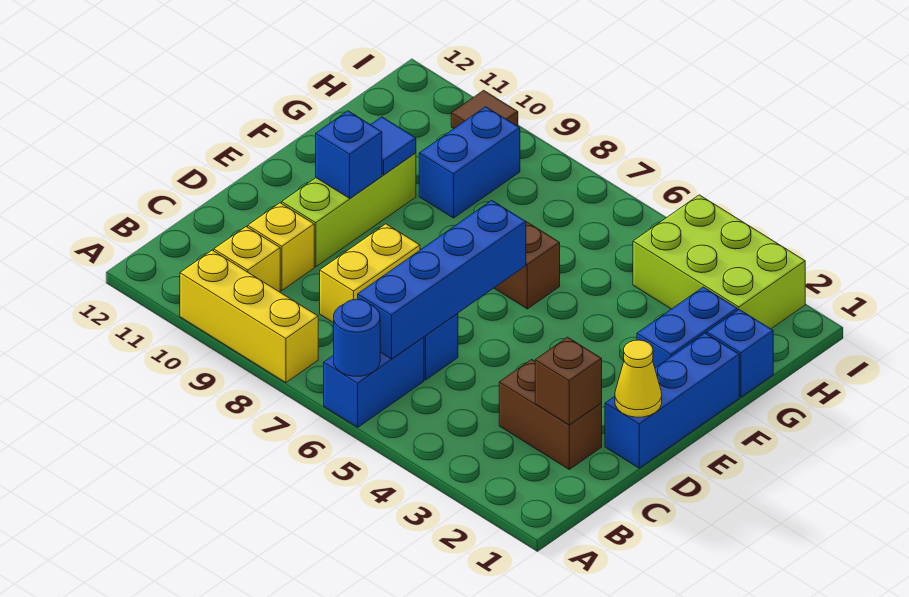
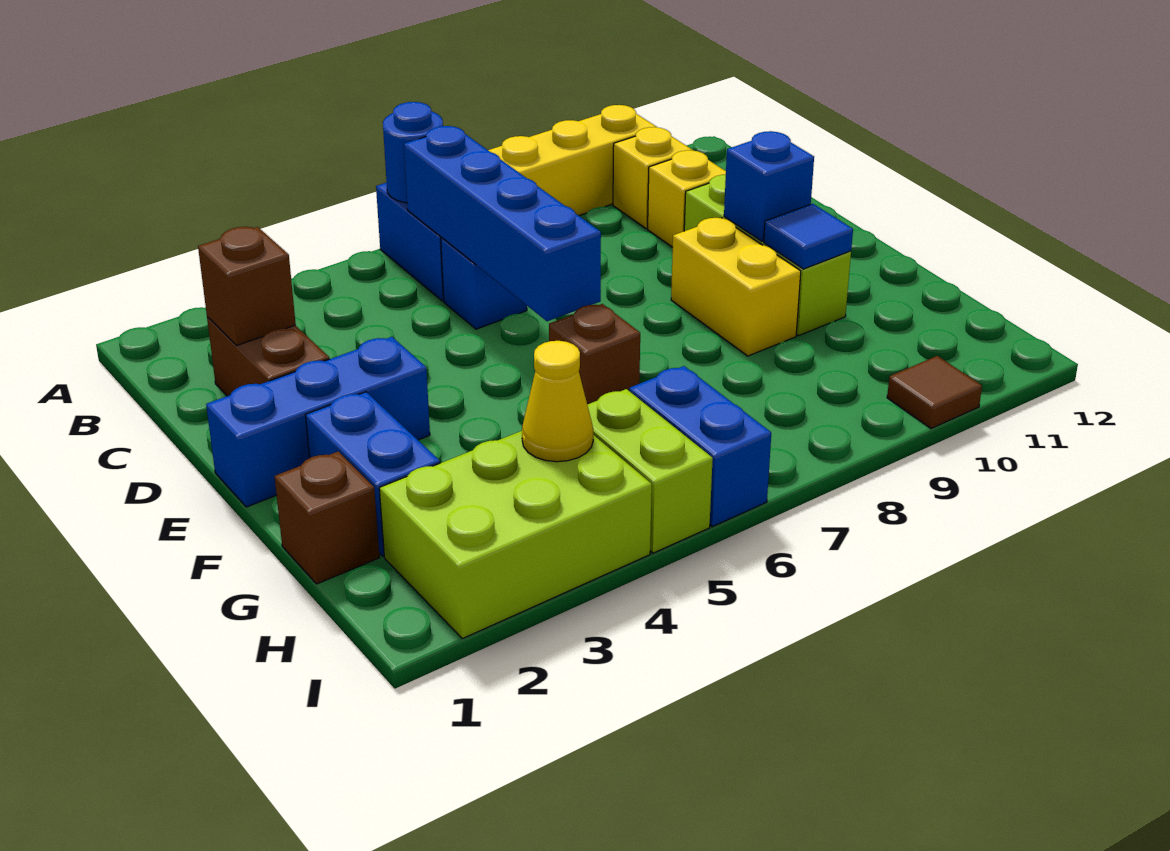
brown 1x2 brick [499,360,602,469] -> brown 1x2 brick turned to [207,317,329,396]
yellow 1x2 brick [320,224,420,323] -> yellow 1x2 brick moved to [671,218,801,356]
blue 1x3 brick [605,333,739,468] -> blue 1x3 brick turned to [206,337,430,507]
yellow 1x1 cone [615,340,662,417] -> yellow 1x1 cone moved to [522,341,593,462]
blue 1x1 brick [707,310,773,397] -> brown 1x1 brick [275,451,380,584]
blue 1x2 brick [419,107,520,218] -> blue 1x2 brick moved to [629,366,771,526]
none -> lime 1x2 brick [587,389,713,553]

